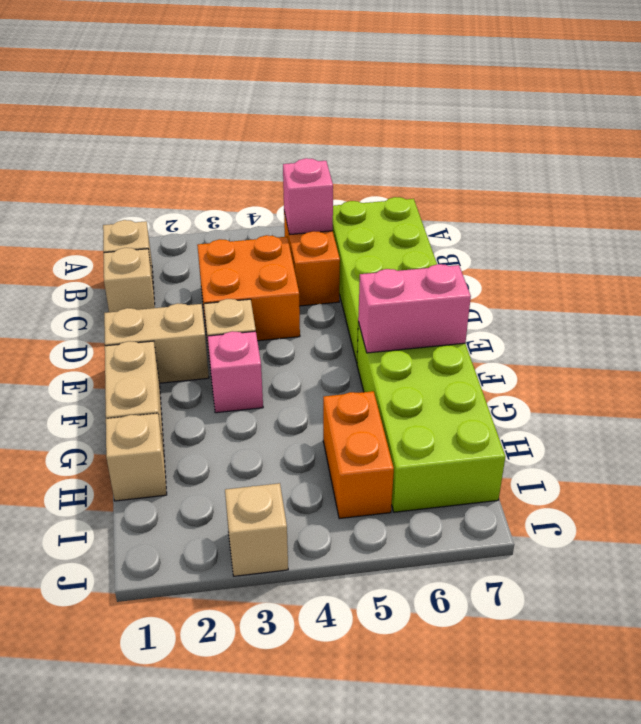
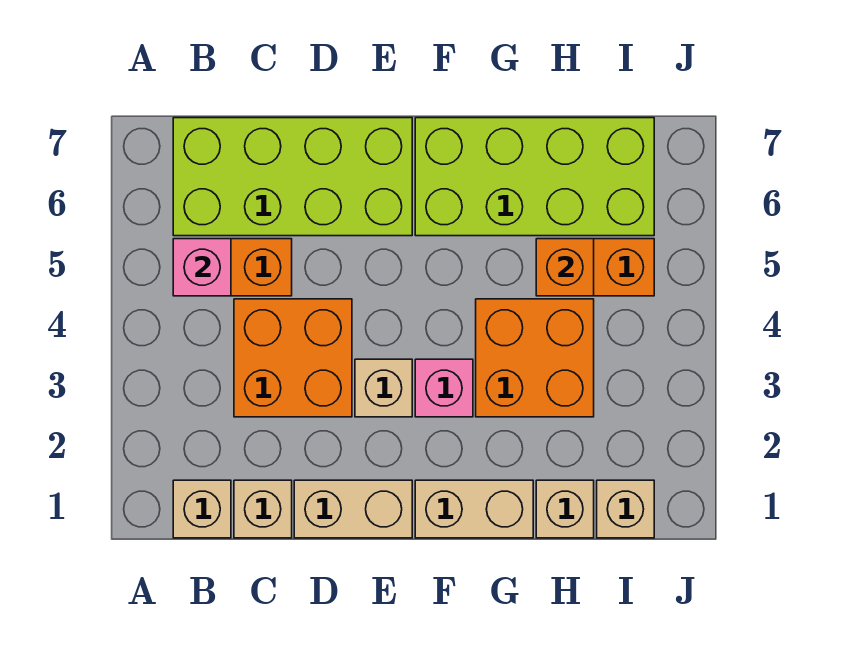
tan 1x2 brick [104,303,209,383] -> tan 1x2 brick turned to [294,480,412,538]
pink 1x2 brick [358,264,471,353] -> none
none -> orange 2x2 brick [476,299,594,417]
none -> orange 1x1 brick [536,239,594,296]
tan 1x1 brick [225,483,288,576] -> tan 1x1 brick moved to [597,480,654,538]

